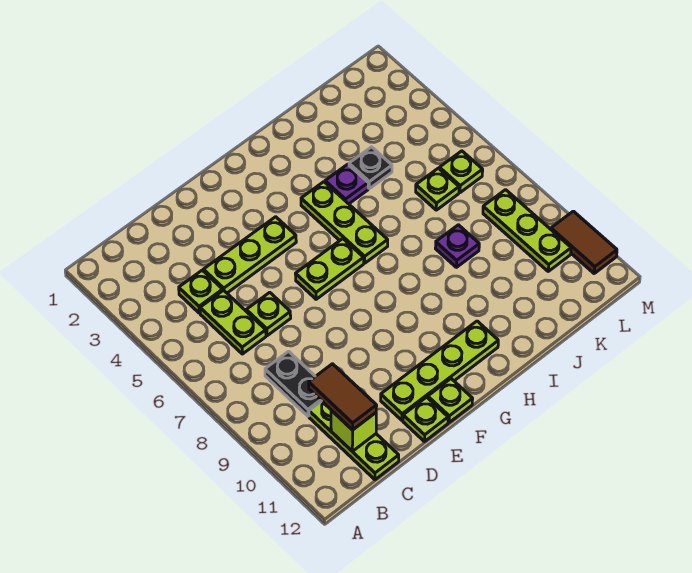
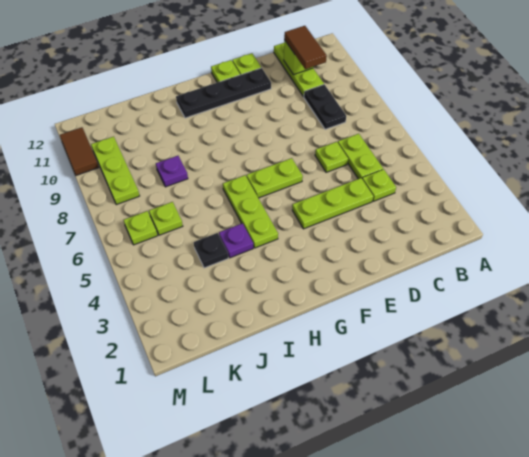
lime 1x4 plate [381,321,498,420] -> black 1x4 plate [176,68,271,118]

